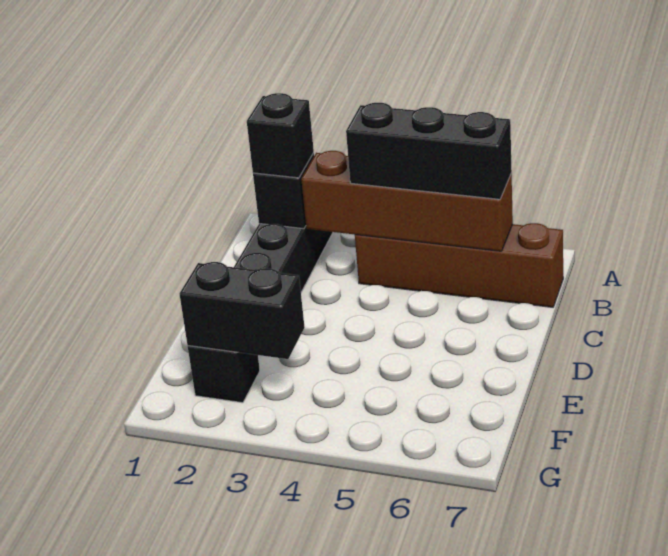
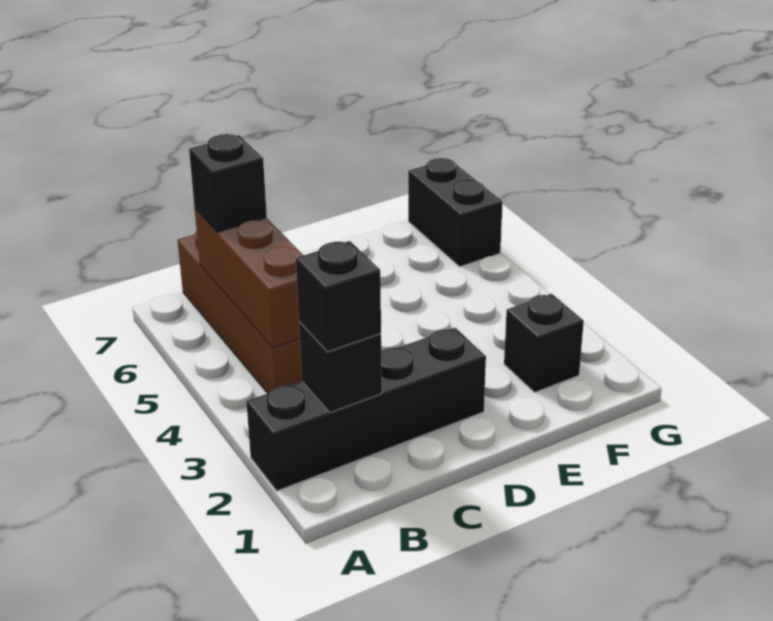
brown 1x4 brick [301,151,513,251] -> brown 1x3 brick [195,209,303,348]
black 1x3 brick [346,103,512,199] -> black 1x1 brick [189,134,267,232]
black 1x2 brick [180,262,305,359] -> black 1x2 brick moved to [408,158,503,267]

